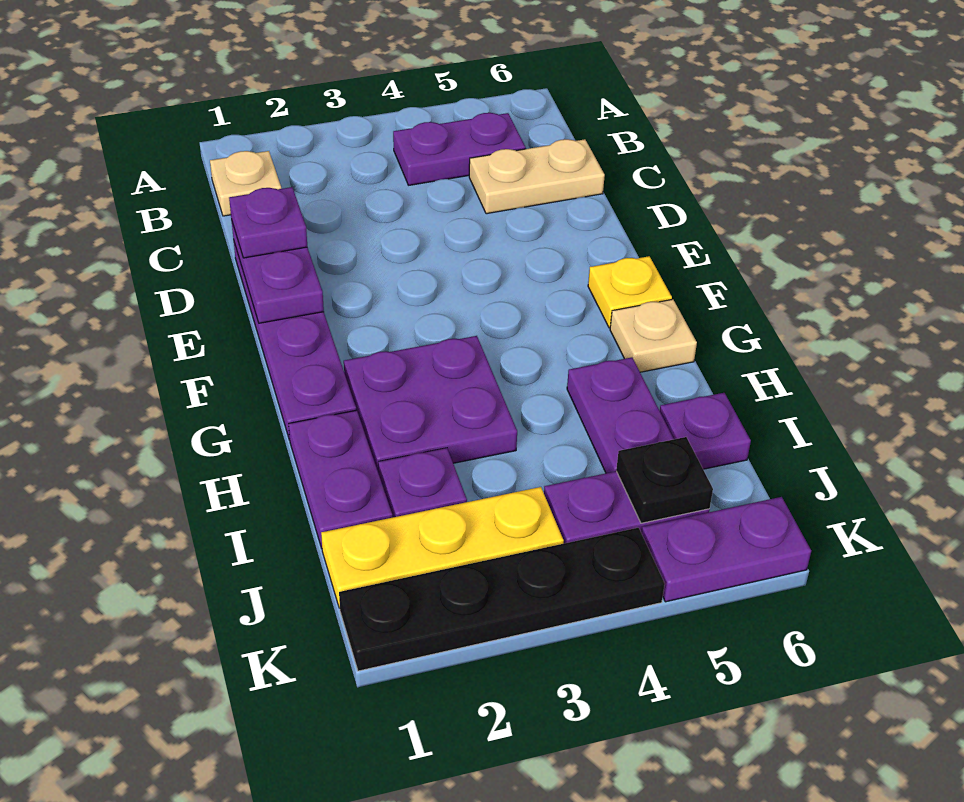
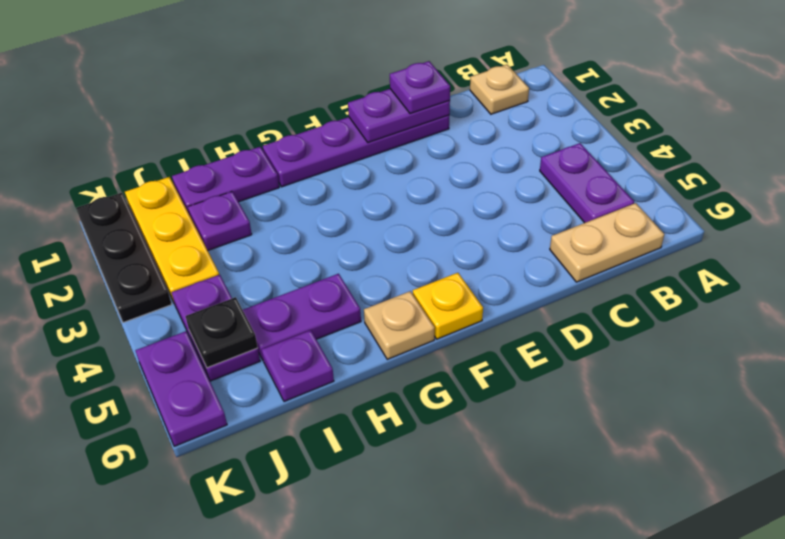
tan 1x2 plate [469,139,605,214] -> tan 1x2 plate turned to [550,203,664,282]
purple 2x2 plate [344,336,517,473] -> none
black 1x4 plate [339,528,665,671] -> black 1x3 plate [76,193,172,322]

